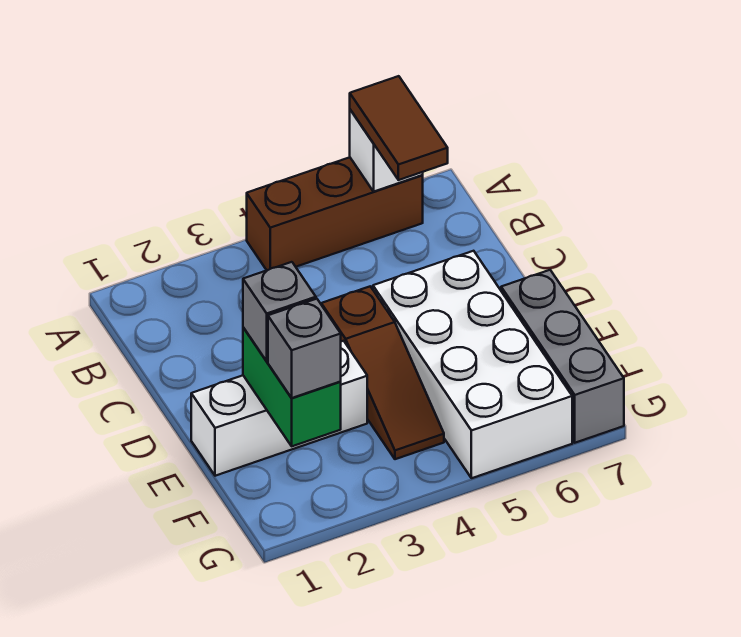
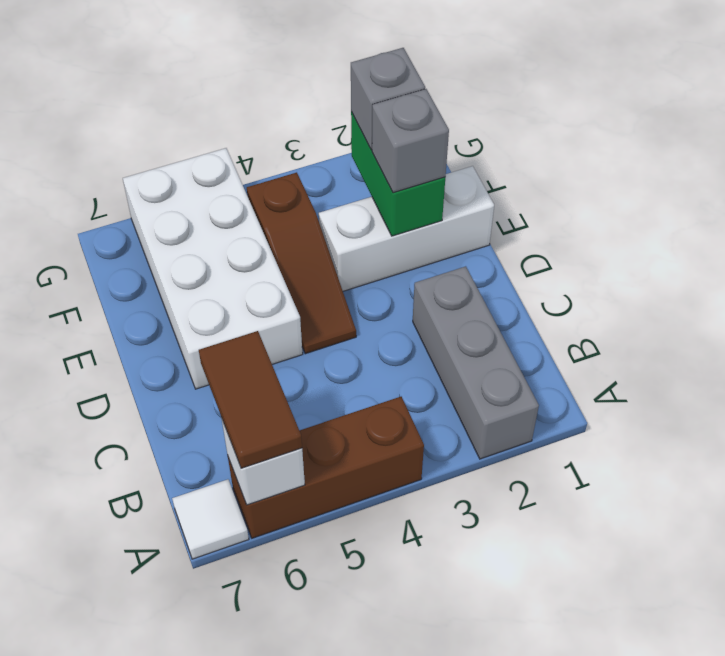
none -> white 1x1 tile [172,479,249,559]
brown 1x3 slope [321,286,444,459] -> brown 1x3 slope turned to [247,172,356,354]
grey 1x3 brick [501,270,624,443] -> grey 1x3 brick moved to [413,266,539,459]

